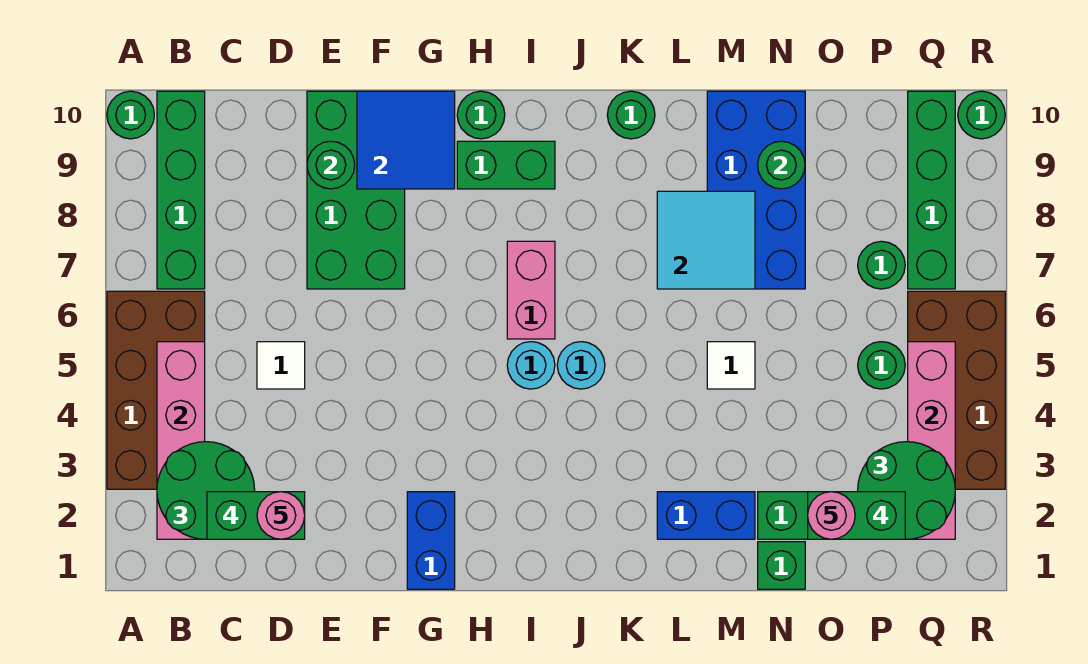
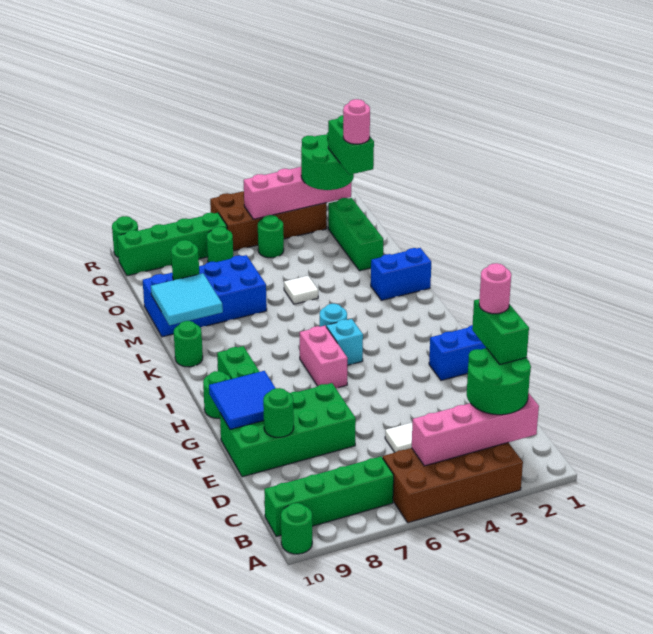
cyan 1x1 round brick [507,342,555,389] -> cyan 1x1 brick [326,319,363,365]
pink 1x2 brick [507,241,555,339] -> pink 1x2 brick turned to [300,326,348,388]
blue 1x2 brick [657,492,755,539] -> blue 1x2 brick turned to [371,248,431,300]
cyan 2x2 tile [657,191,755,289] -> cyan 2x2 tile moved to [151,273,223,325]
green 1x1 brick [758,542,805,589] -> none

